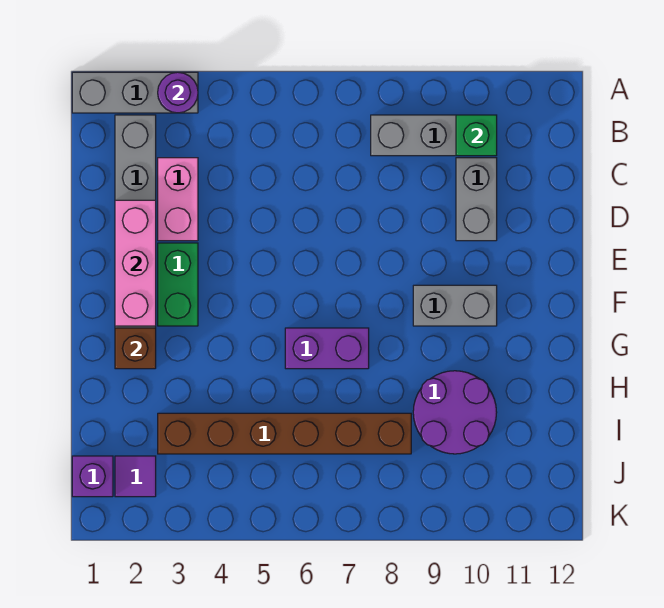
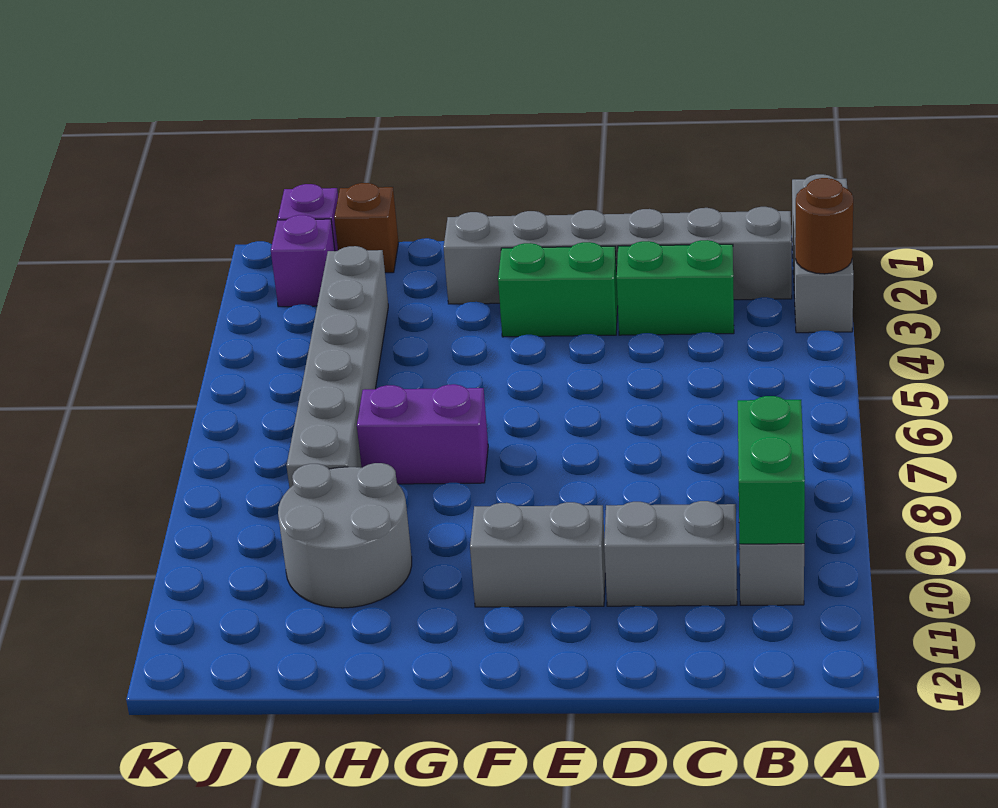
purple 1x1 round brick [158,72,198,113] -> brown 1x1 round brick [795,178,853,274]
green 1x1 brick [456,115,497,156] -> green 1x2 brick [738,396,805,544]
pink 1x2 brick [158,158,198,241] -> green 1x2 brick [617,240,734,335]
pink 1x3 brick [115,200,156,326] -> none
grey 1x2 brick [413,285,497,326] -> grey 1x2 brick turned to [470,502,605,607]
brown 1x1 brick [115,328,156,369] -> brown 1x1 brick moved to [334,183,398,273]
purple 1x2 brick [285,328,369,369] -> purple 1x2 brick turned to [357,384,488,484]
purple 2x2 round brick [413,371,497,454] -> grey 2x2 round brick [278,463,412,608]
brown 1x6 brick [158,413,411,454] -> grey 1x6 brick [287,246,388,488]
purple 1x1 tile [115,456,156,497] -> purple 1x1 brick [271,215,335,307]

